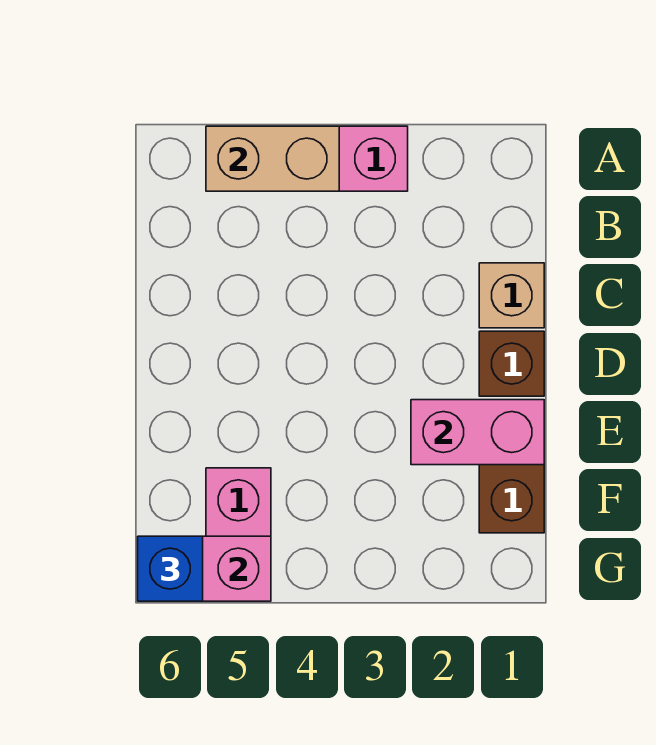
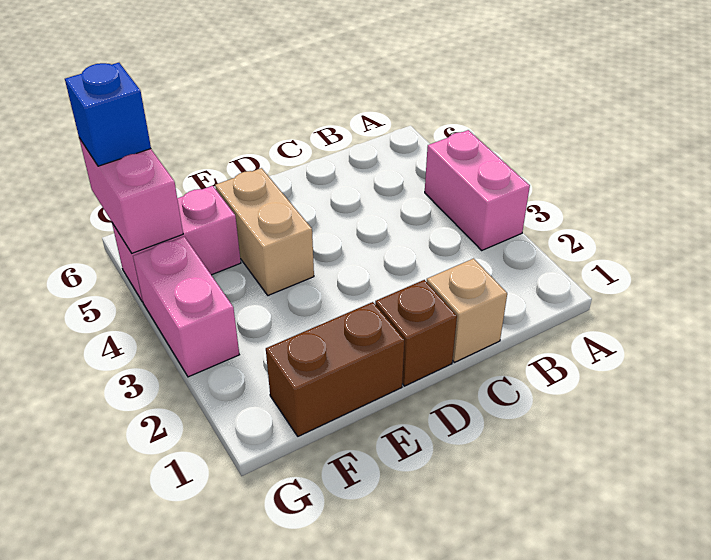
tan 1x2 brick [206,126,339,191] -> tan 1x2 brick moved to [215,168,314,295]
pink 1x2 brick [411,400,544,465] -> pink 1x2 brick moved to [133,237,239,377]

